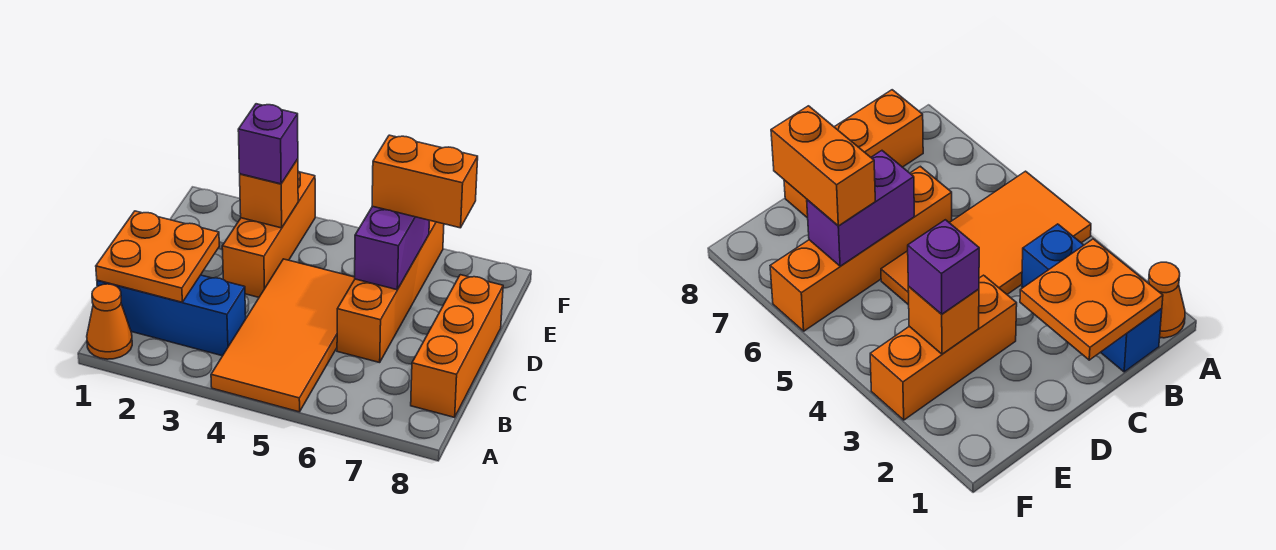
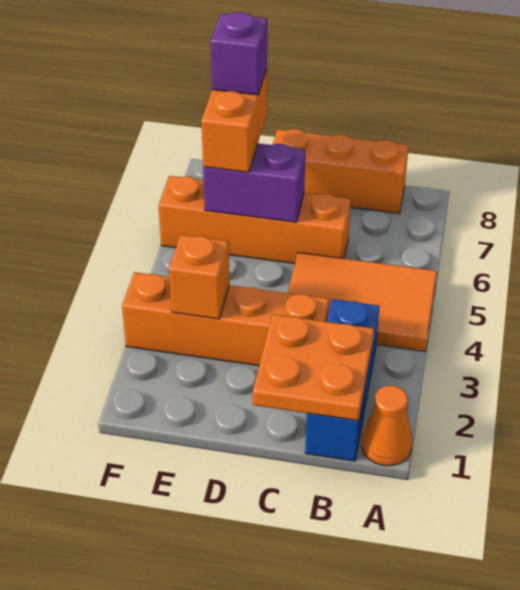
orange 2x4 tile [211,259,355,412] -> orange 2x3 tile [288,253,437,351]
orange 1x3 brick [222,171,315,297] -> orange 1x4 brick [122,272,329,366]
purple 1x1 brick [238,104,298,184] -> purple 1x1 brick moved to [211,12,267,95]

